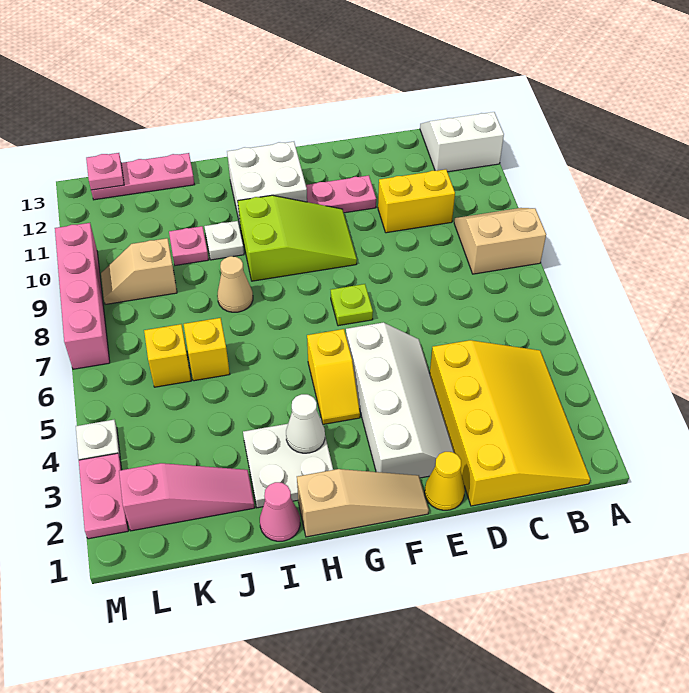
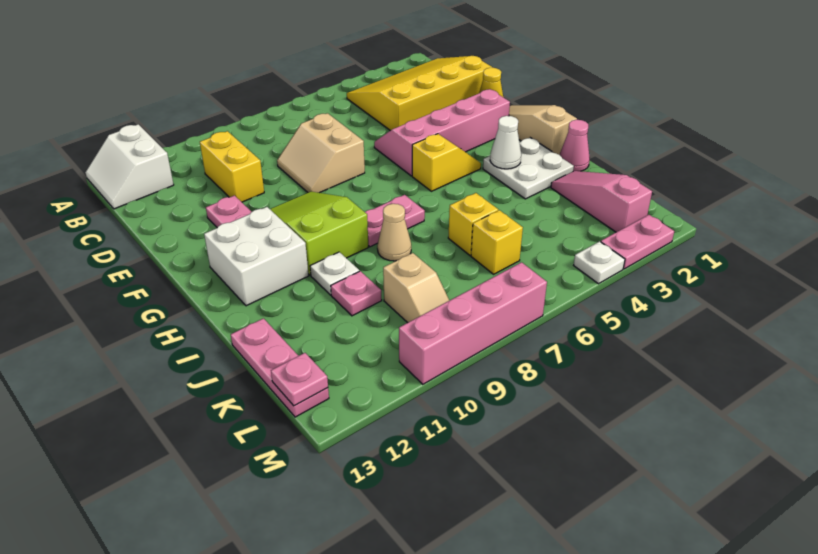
tan 2x2 slope [454,208,546,274] -> tan 2x2 slope moved to [277,113,365,193]
white 2x4 slope [346,322,454,478] -> pink 2x4 slope [374,89,510,176]
lime 1x1 plate [331,284,373,326] -> none
none -> pink 1x2 plate [365,195,425,247]

